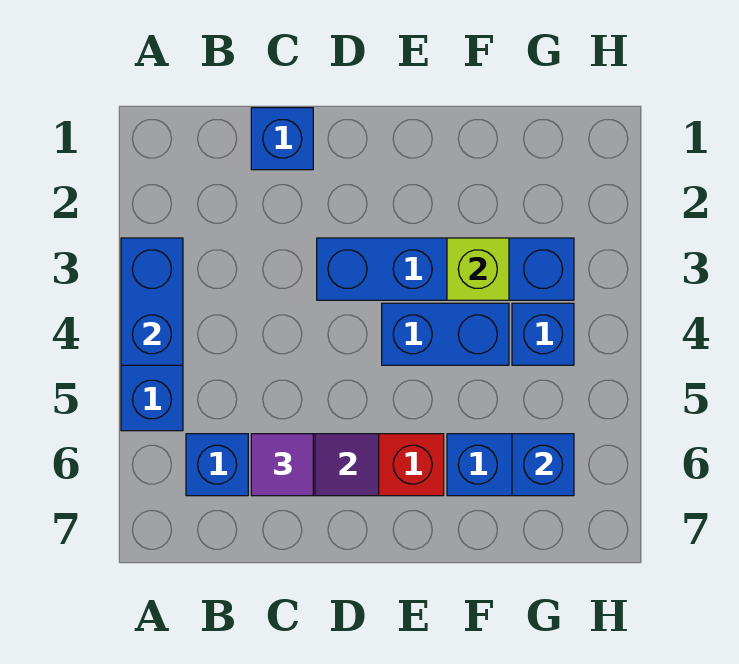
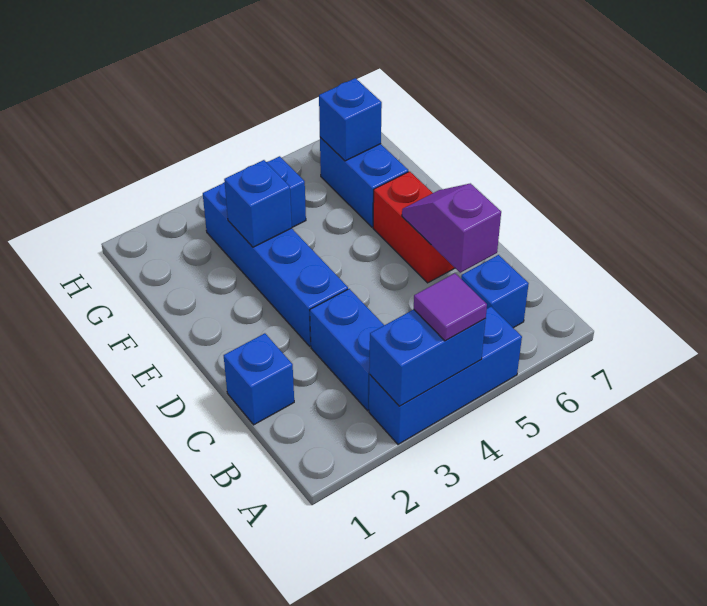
purple 1x1 tile [251,434,313,496] -> purple 1x1 tile moved to [414,273,487,341]
blue 1x2 brick [382,303,509,365] -> blue 1x2 brick moved to [310,289,384,411]
lime 1x1 brick [447,238,509,300] -> blue 1x1 brick [224,160,292,247]

